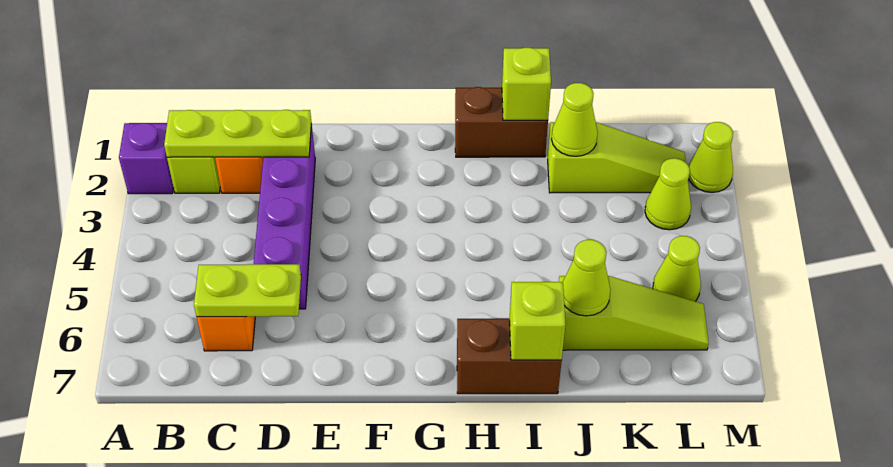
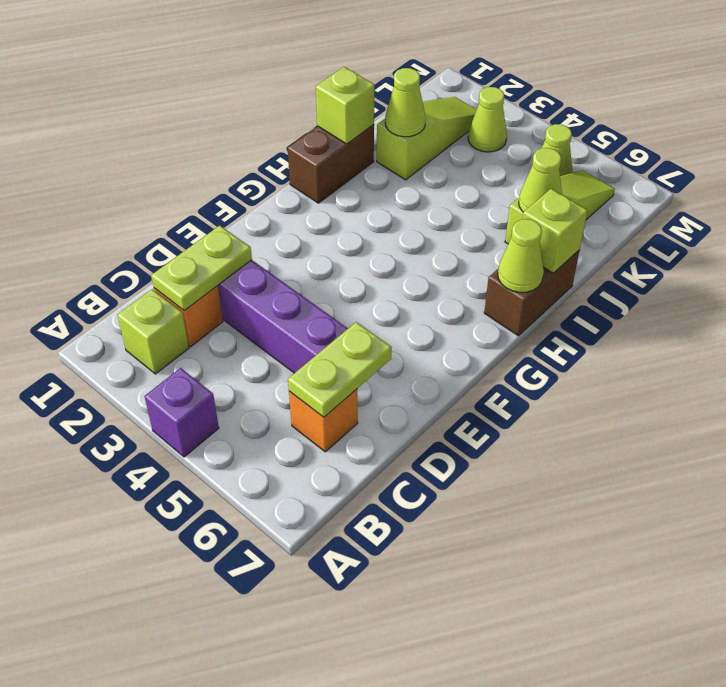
purple 1x1 brick [119,123,174,194] -> purple 1x1 brick moved to [144,368,219,457]
lime 1x3 plate [164,110,312,157] -> lime 1x2 plate [151,226,252,311]
lime 1x1 cone [689,122,733,192] -> lime 1x1 cone moved to [498,219,544,292]

